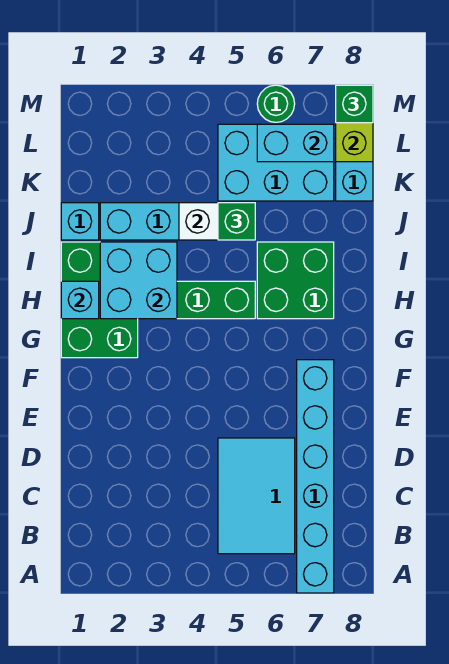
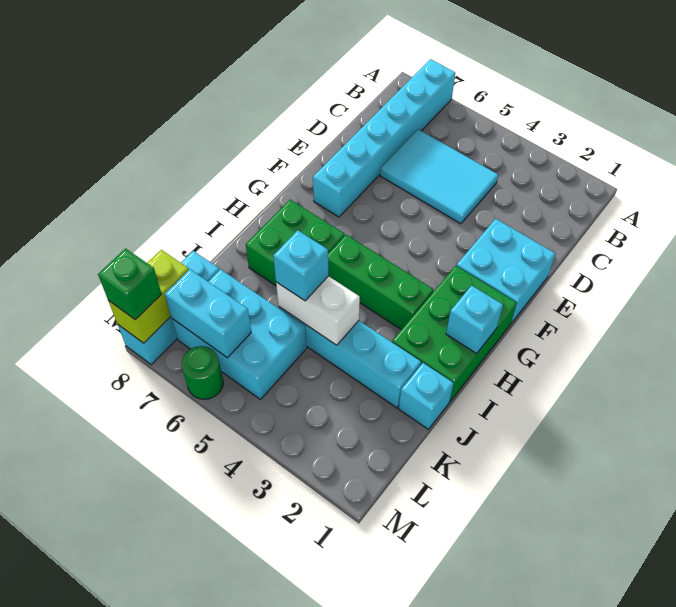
cyan 2x3 tile [218,438,295,554] -> cyan 2x3 tile turned to [380,129,498,224]
cyan 2x2 brick [100,242,177,319] -> cyan 2x2 brick moved to [457,219,556,323]
green 1x1 brick [218,203,255,240] -> cyan 1x1 brick [273,230,328,301]

